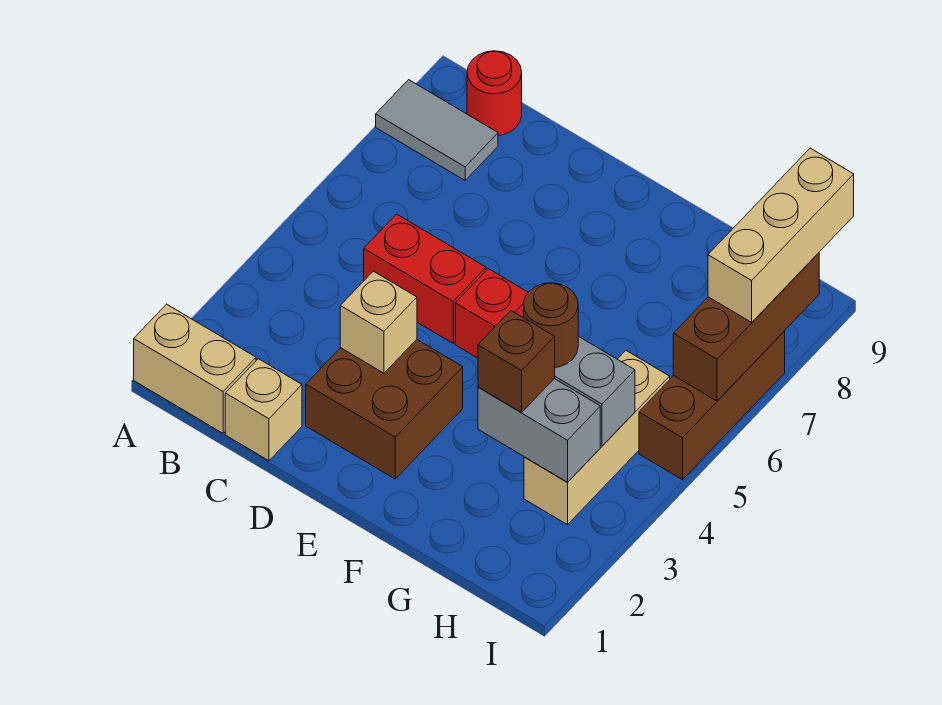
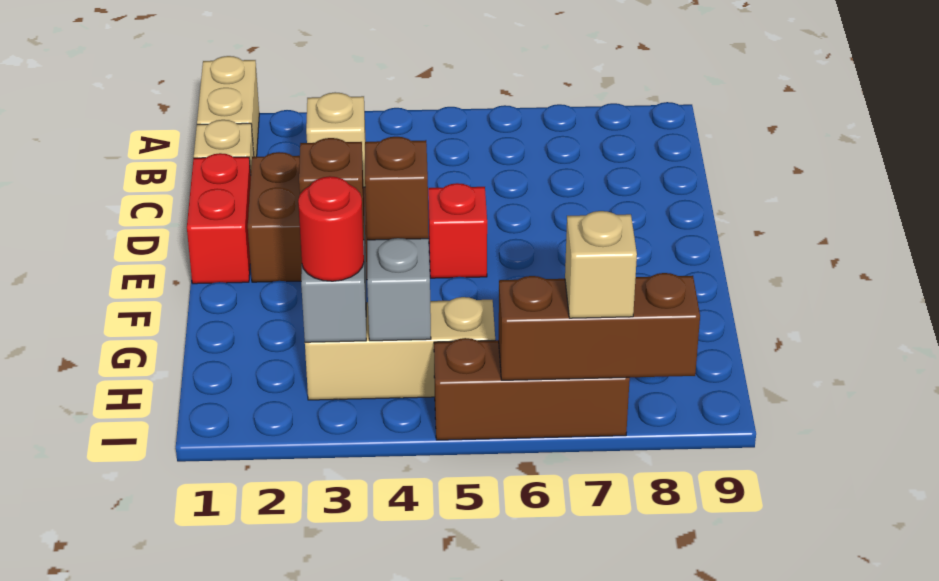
grey 1x2 tile [376,80,498,180] -> none
red 1x1 round brick [467,51,522,135] -> red 1x1 round brick moved to [298,176,364,281]
red 1x2 brick [364,214,486,343] -> red 1x2 brick moved to [187,153,251,284]
brown 1x1 round brick [524,283,578,367] -> brown 1x1 brick [365,137,429,240]
tan 1x3 brick [708,148,854,322] -> tan 1x1 brick [565,211,637,318]

